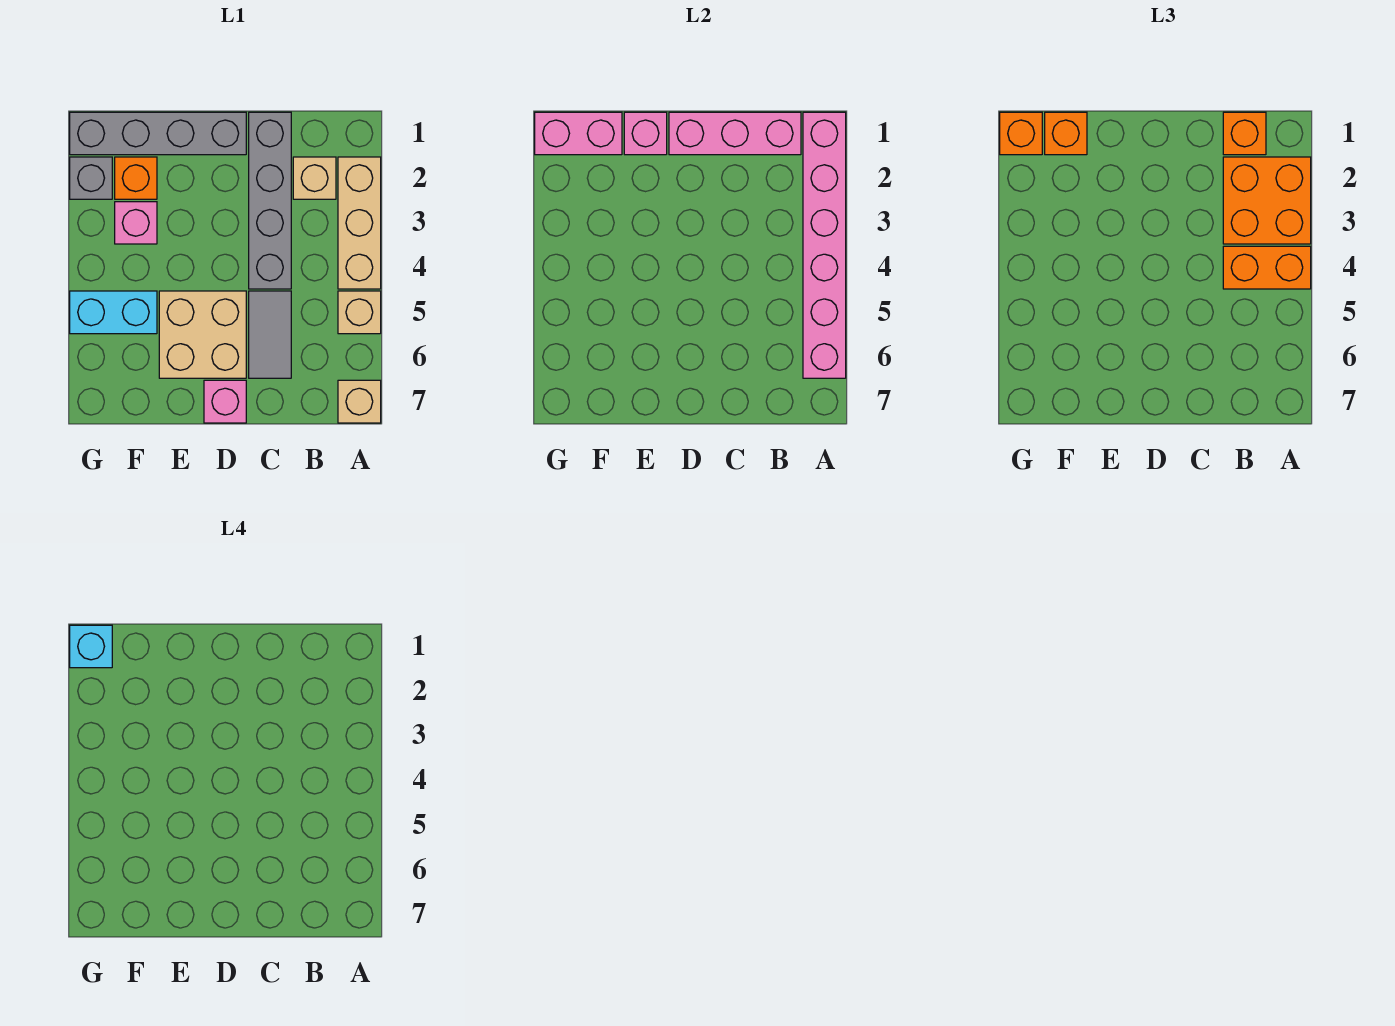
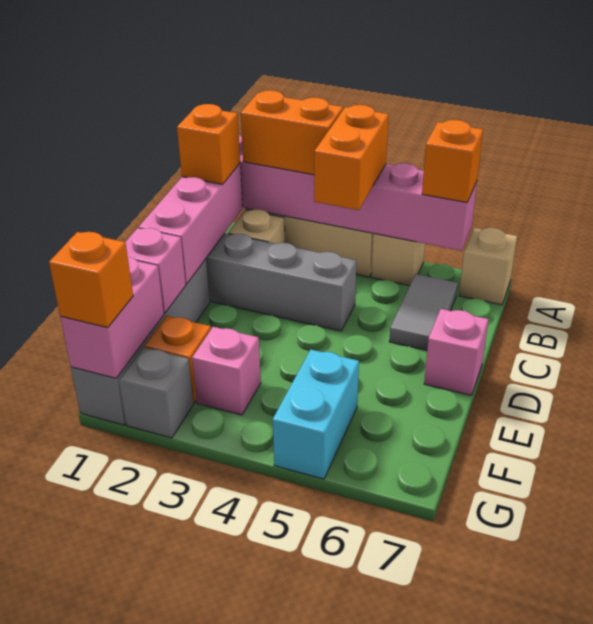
orange 2x2 brick [1223,157,1311,244] -> orange 1x2 brick [241,90,343,175]
grey 1x2 tile [249,291,291,378] -> grey 1x2 tile turned to [389,274,458,350]
tan 2x2 brick [159,291,246,378] -> none
orange 1x1 brick [1045,112,1087,155] -> orange 1x1 brick moved to [422,120,483,203]
cyan 1x1 brick [70,625,112,668] -> none

